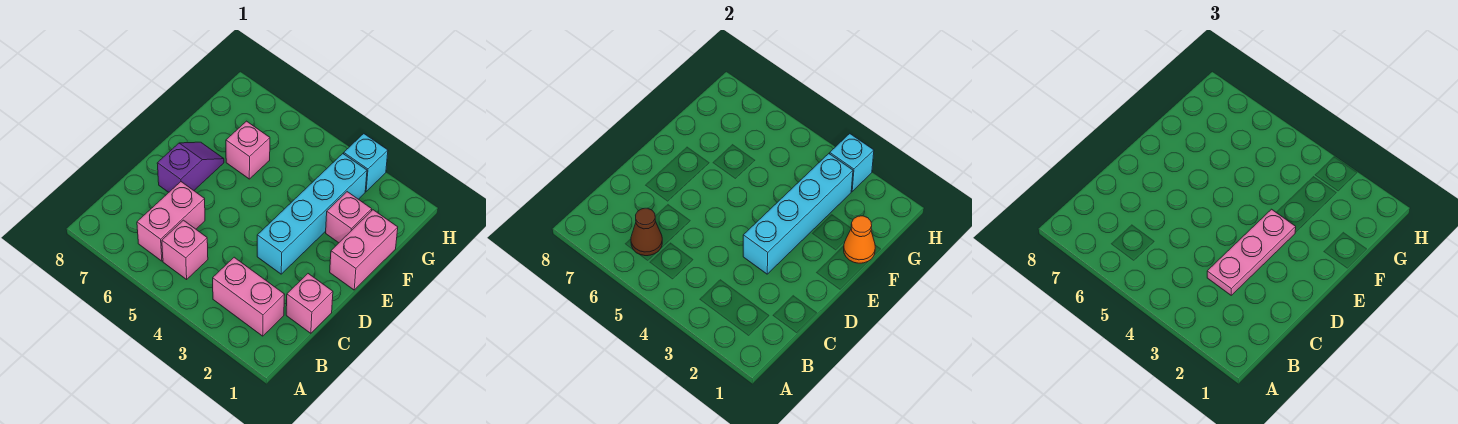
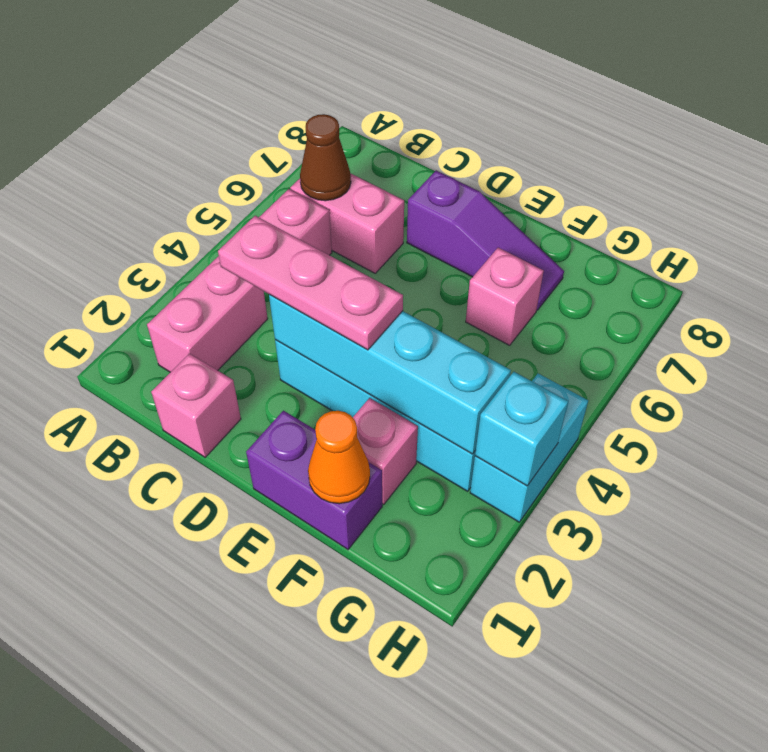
purple 1x2 slope [157,142,224,192] -> purple 1x3 slope [407,171,564,310]
pink 1x2 brick [330,210,398,290] -> purple 1x2 brick [246,411,382,549]
cyan 1x1 brick [344,134,388,191] -> cyan 1x2 brick [470,374,588,522]

